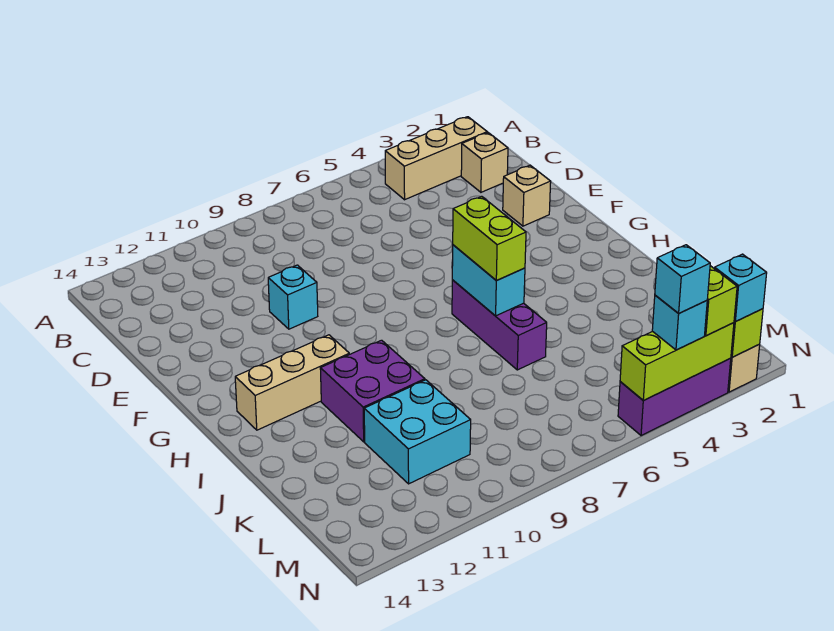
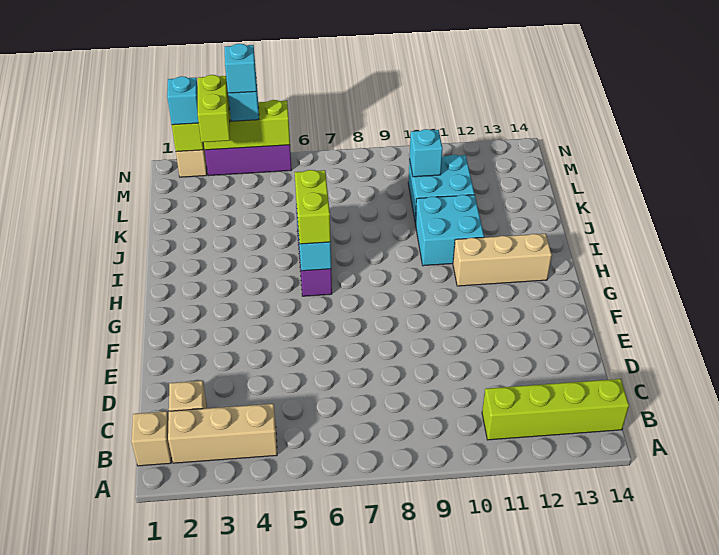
none -> lime 1x4 brick [482,379,629,440]
tan 1x1 brick [503,165,551,226] -> tan 1x1 brick moved to [131,411,172,466]
cyan 1x1 brick [268,265,318,329] -> cyan 1x1 brick moved to [410,129,443,177]
purple 2x2 brick [320,340,425,442] -> cyan 2x2 brick [415,195,484,266]

